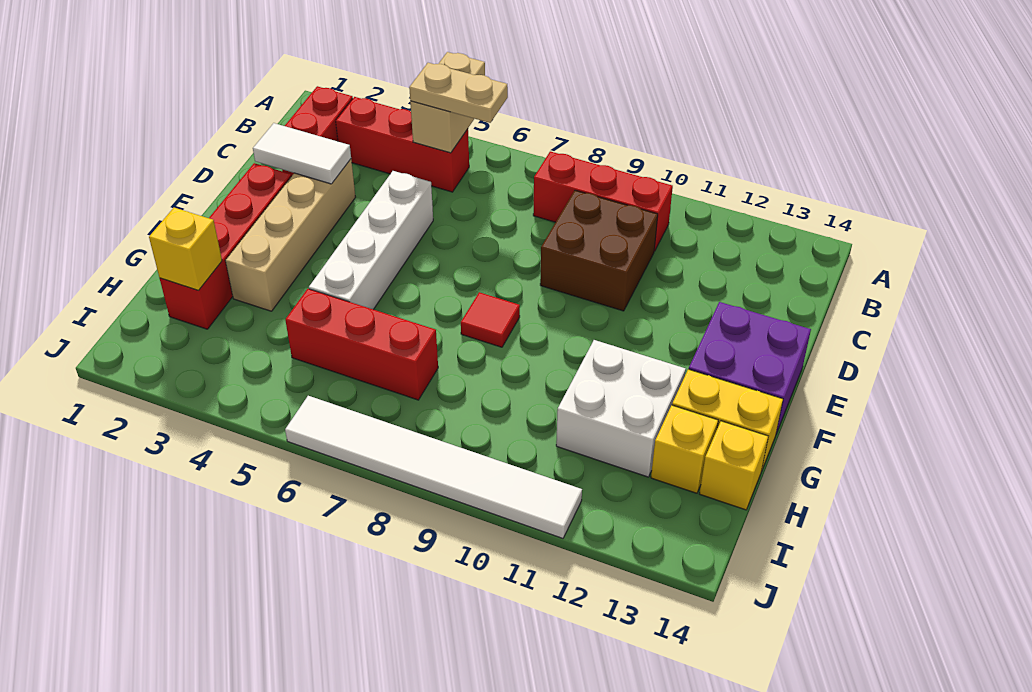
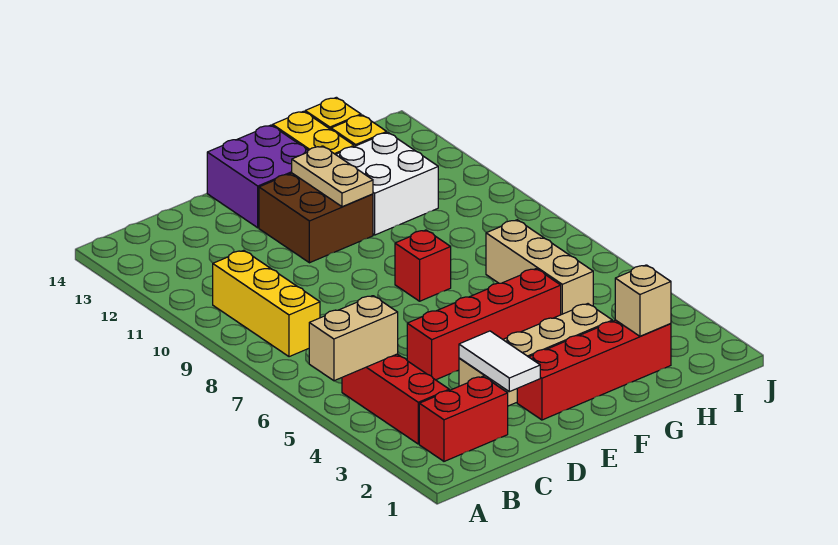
tan 1x2 plate [409,63,508,123] -> tan 1x2 plate moved to [292,146,373,207]
red 1x3 brick [533,151,673,251] -> yellow 1x3 brick [213,250,320,357]
brown 2x2 brick [540,190,658,311] -> brown 2x2 brick moved to [259,173,373,263]
white 1x4 brick [309,171,433,309] -> red 1x4 brick [407,269,561,380]
red 1x1 tile [461,292,520,347] -> red 1x1 brick [395,230,451,301]
yellow 1x1 brick [149,208,222,290] -> tan 1x1 brick [615,265,671,336]
red 1x3 brick [285,289,438,400] -> tan 1x3 brick [486,220,593,315]
white 1x6 tile [285,396,582,538] -> none

